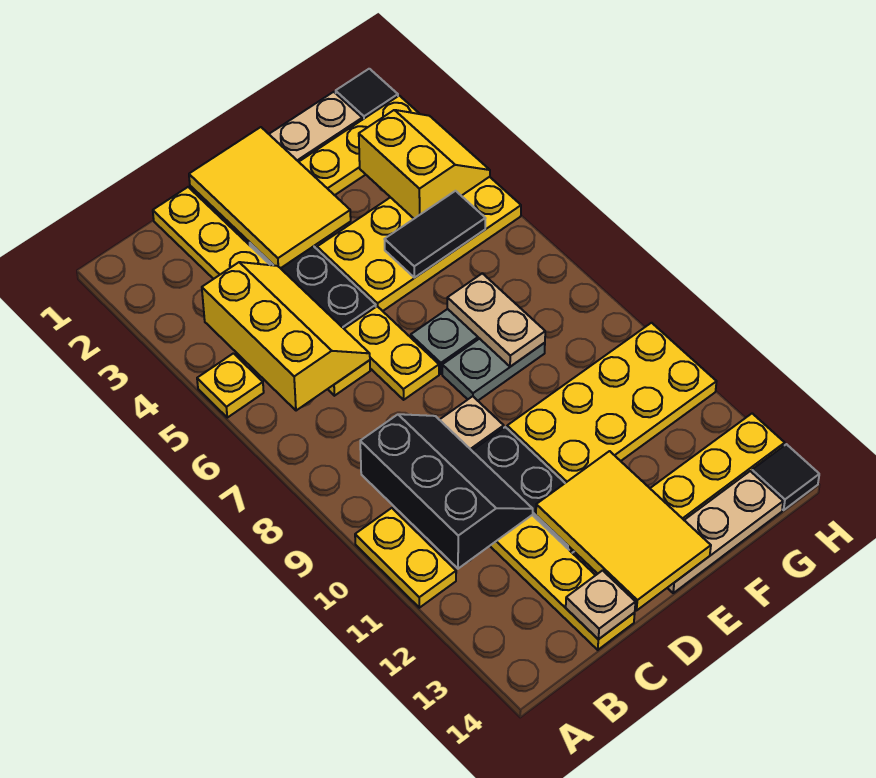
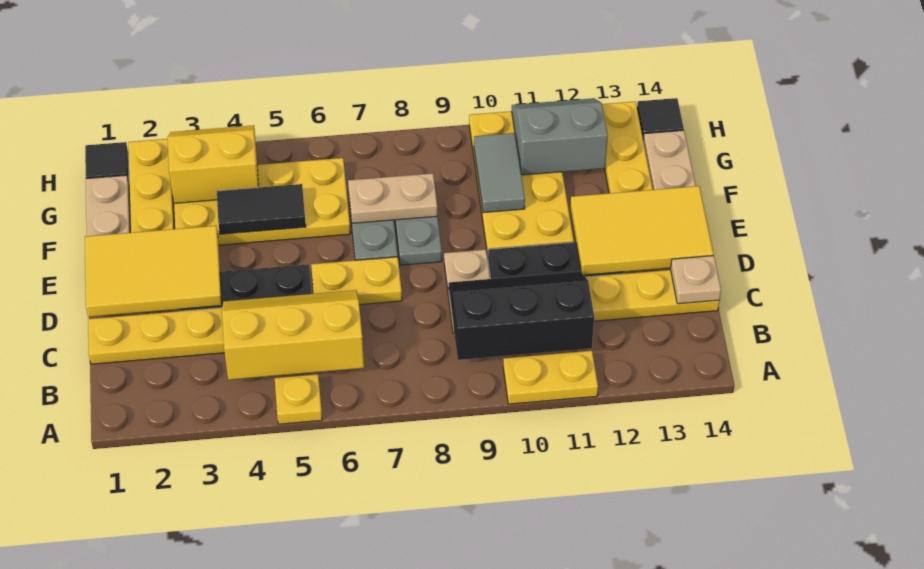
yellow 2x4 plate [317,177,521,311] -> yellow 2x4 plate turned to [174,158,350,245]
black 1x2 tile [385,191,486,278] -> black 1x2 tile turned to [217,184,306,234]
none -> grey 1x2 tile [474,133,525,213]
none -> grey 2x2 slope [512,98,608,175]

